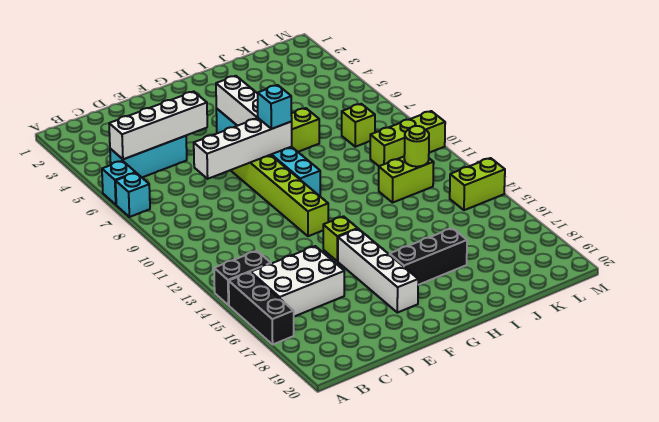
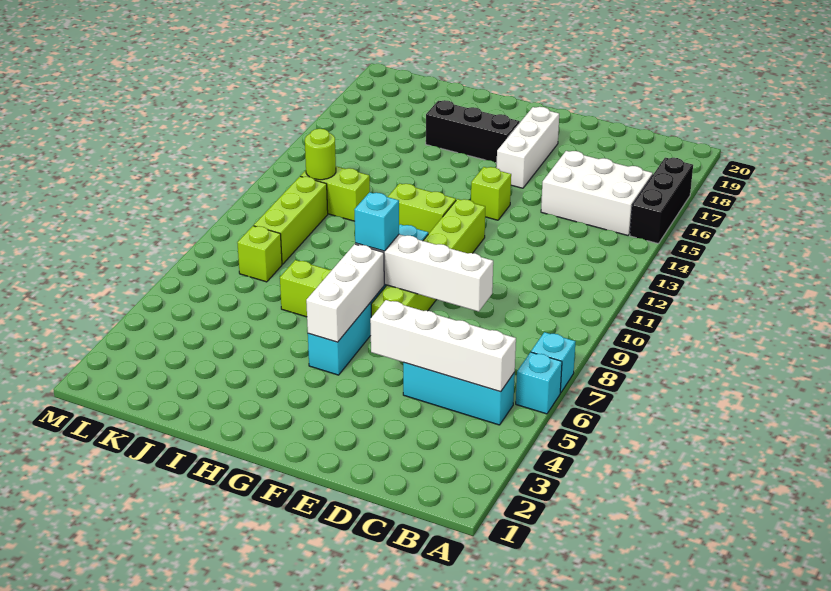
black 1x2 brick [214,251,271,305] -> none
white 1x4 brick [338,229,418,313] -> white 1x3 brick [496,107,559,188]
lime 1x3 brick [370,111,445,166] -> lime 1x3 brick turned to [254,176,328,264]
lime 1x2 brick [450,158,505,210] -> lime 1x2 brick moved to [388,183,456,234]

